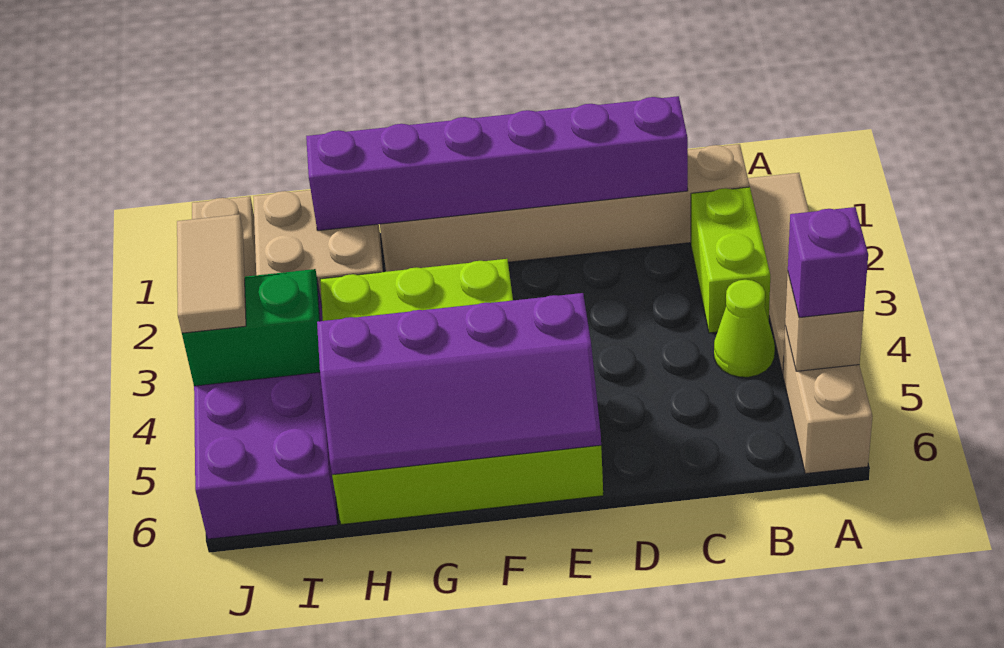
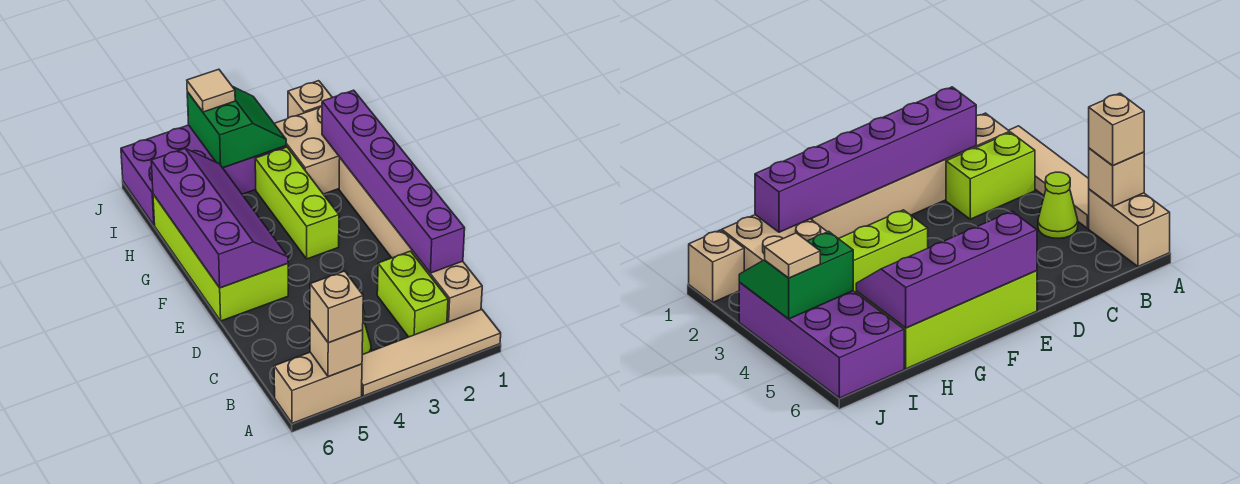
purple 1x1 brick [788,207,868,317] -> tan 1x1 brick [310,271,363,343]
lime 1x2 brick [691,187,770,333] -> lime 1x2 brick turned to [377,251,448,337]
purple 2x4 slope [317,293,601,475] -> purple 2x4 slope turned to [151,149,288,288]
tan 1x2 tile [177,214,246,333] -> tan 1x1 tile [187,69,235,112]

